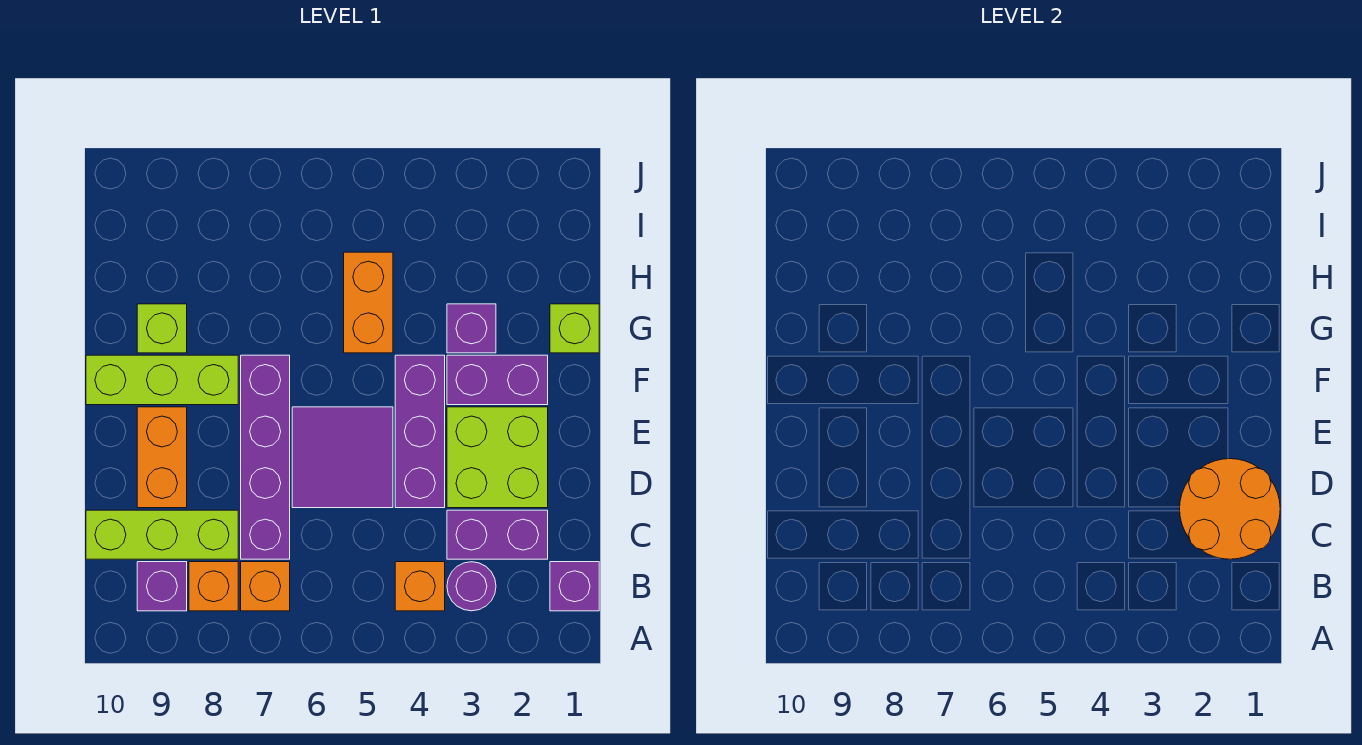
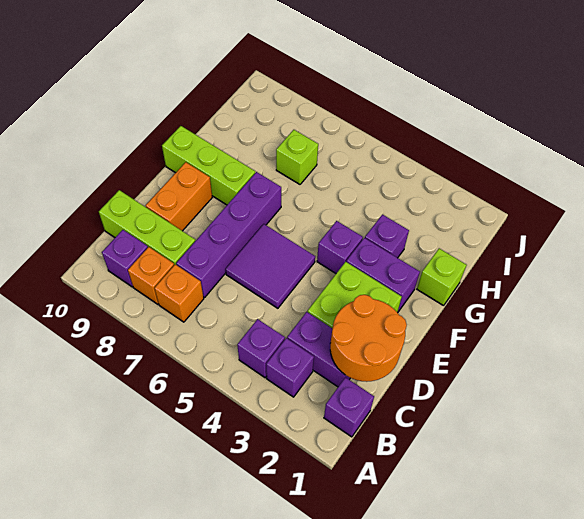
purple 1x1 round brick [447,562,496,611] -> purple 1x1 brick [266,338,314,397]
orange 1x1 brick [395,562,445,611] -> purple 1x1 brick [237,319,285,378]
purple 1x3 brick [395,355,445,508] -> purple 1x1 brick [317,221,363,273]
orange 1x2 brick [344,252,393,353] -> none
lime 1x1 brick [137,304,187,353] -> lime 1x1 brick moved to [276,130,318,184]

